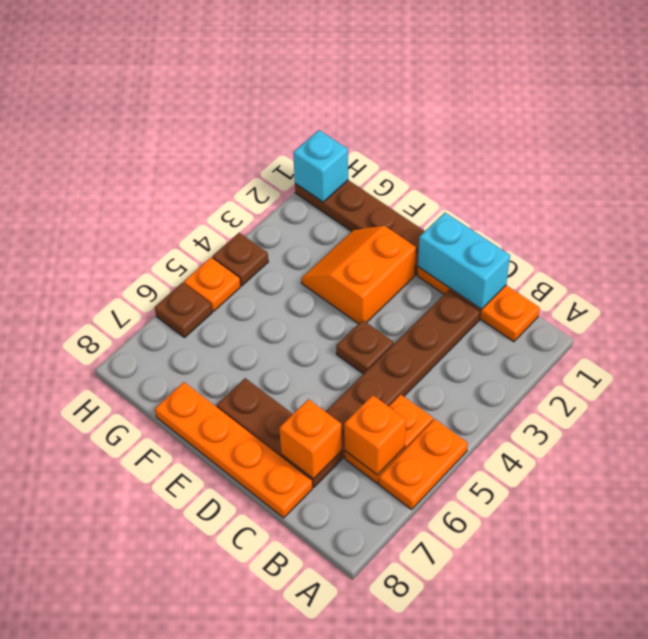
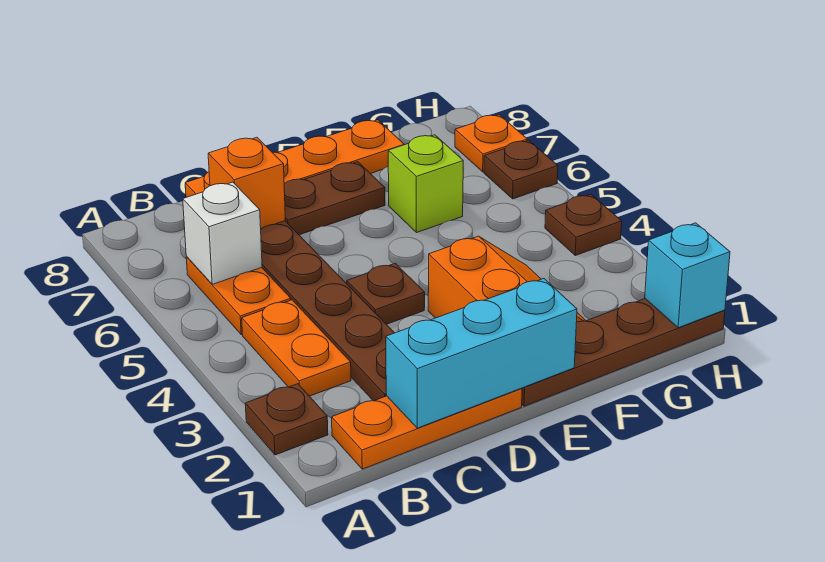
none -> brown 1x1 plate [245,384,328,455]
orange 1x2 plate [379,419,468,509] -> orange 1x2 plate moved to [242,300,351,396]
orange 1x1 brick [344,395,406,475] -> white 1x1 brick [183,182,262,284]
cyan 1x2 brick [418,213,510,310] -> cyan 1x3 brick [386,279,577,428]
none -> lime 1x1 brick [388,135,463,233]
orange 1x1 plate [184,257,241,311] -> orange 1x1 plate moved to [455,115,527,172]

